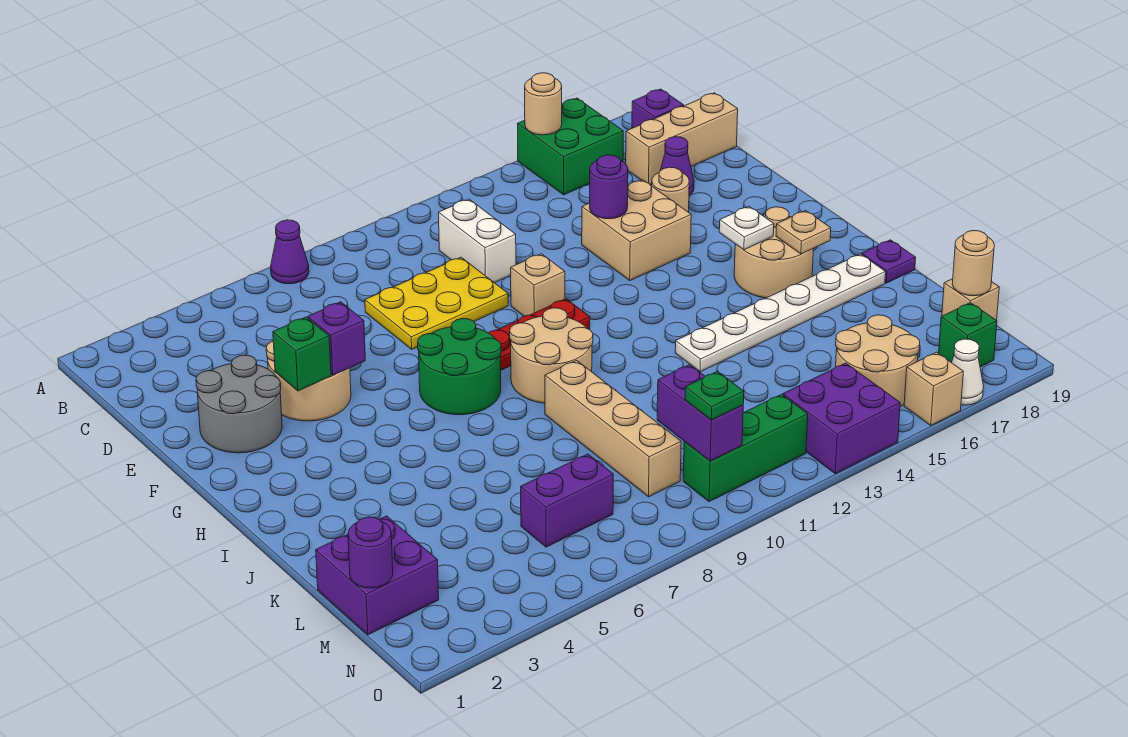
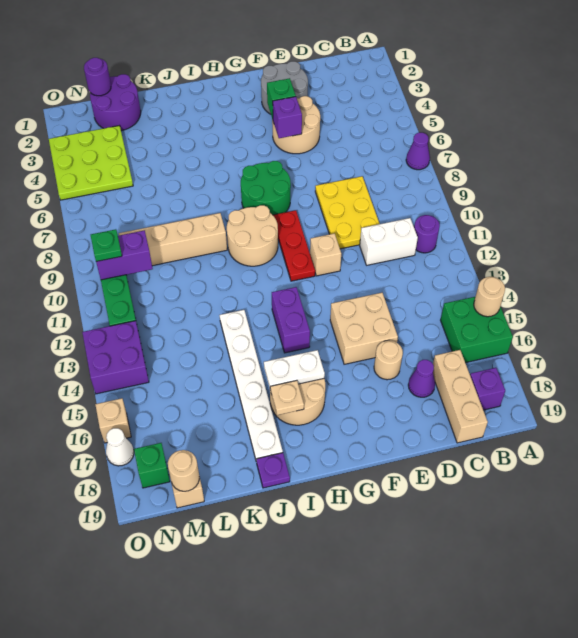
purple 1x1 round brick [590,155,628,219] -> purple 1x1 round brick moved to [414,215,440,253]
white 1x1 plate [719,206,774,250] -> white 1x2 plate [264,350,325,390]
purple 2x2 brick [316,516,439,635] -> purple 2x2 round brick [90,74,141,131]
none -> lime 3x3 plate [49,126,133,200]
purple 1x2 brick [521,454,613,547] -> purple 1x2 brick moved to [272,287,310,353]
tan 2x2 round brick [836,315,920,407] -> none

